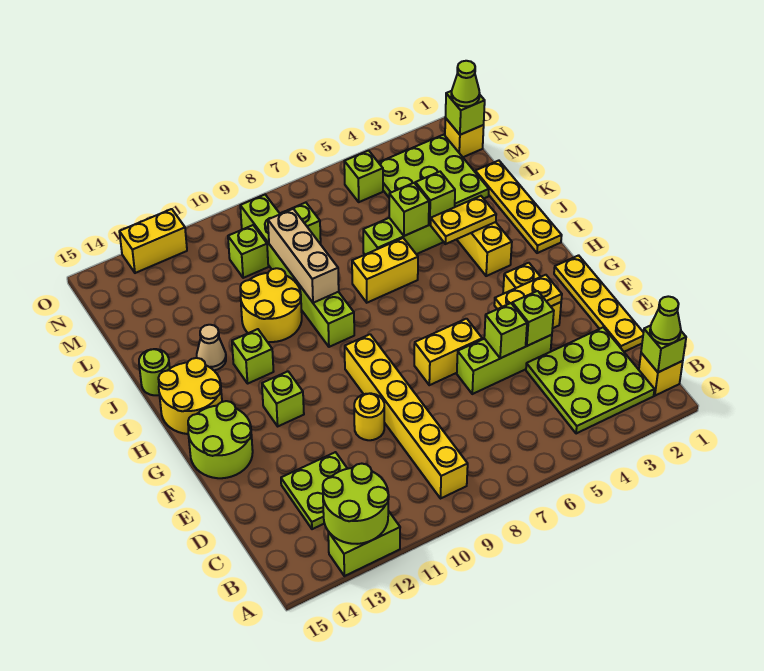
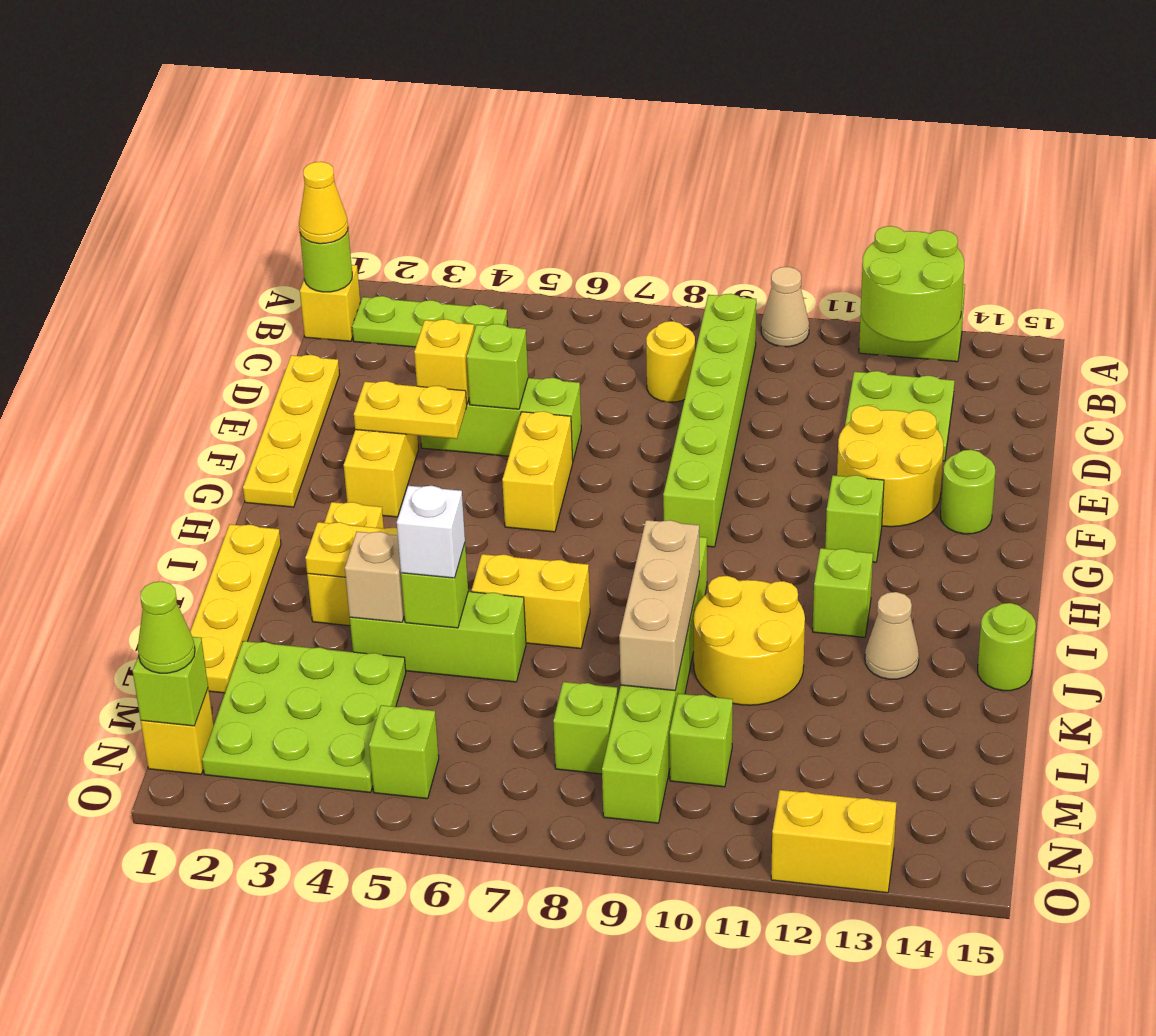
none -> tan 1x1 cone [761,267,809,347]
lime 1x1 brick [641,326,686,372] -> lime 1x1 round brick [300,231,352,292]
lime 1x1 cone [650,296,681,344] -> yellow 1x1 cone [299,162,348,244]
lime 3x3 plate [526,327,655,434] -> lime 1x3 plate [352,296,508,347]
yellow 1x6 brick [345,334,468,498] -> lime 1x6 brick [663,294,756,547]
lime 1x1 brick [512,291,554,346] -> yellow 1x1 brick [414,319,474,404]
yellow 1x1 round brick [354,393,384,440] -> yellow 1x1 round brick moved to [646,321,695,402]
yellow 1x2 brick [414,319,482,385] -> yellow 1x2 brick turned to [502,411,573,532]
lime 2x2 round brick [188,401,253,478] -> lime 1x1 round brick [941,450,995,534]
yellow 2x2 round brick [158,358,222,434] -> yellow 2x2 round brick moved to [837,405,943,527]
lime 1x1 brick [415,172,455,224] -> tan 1x1 brick [345,532,404,622]
none -> white 1x1 brick [397,486,465,578]

